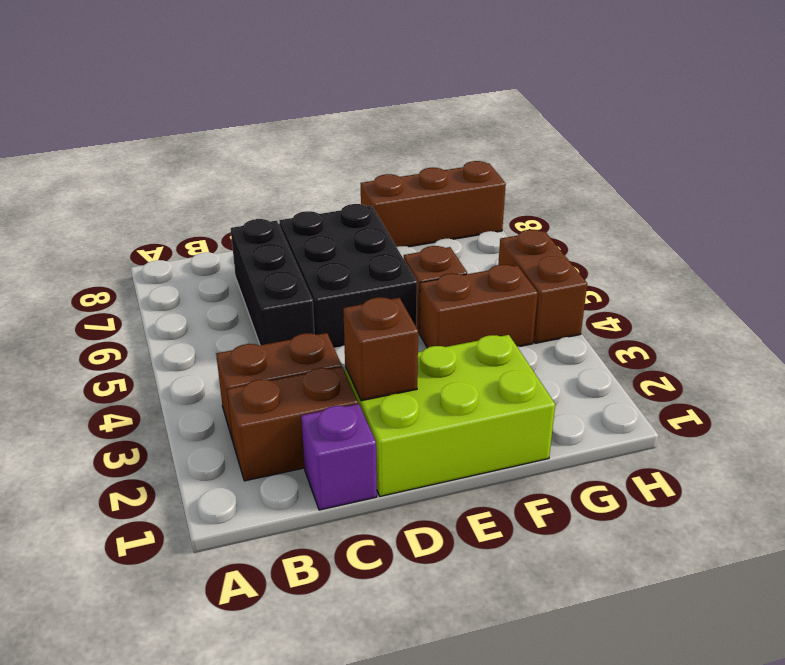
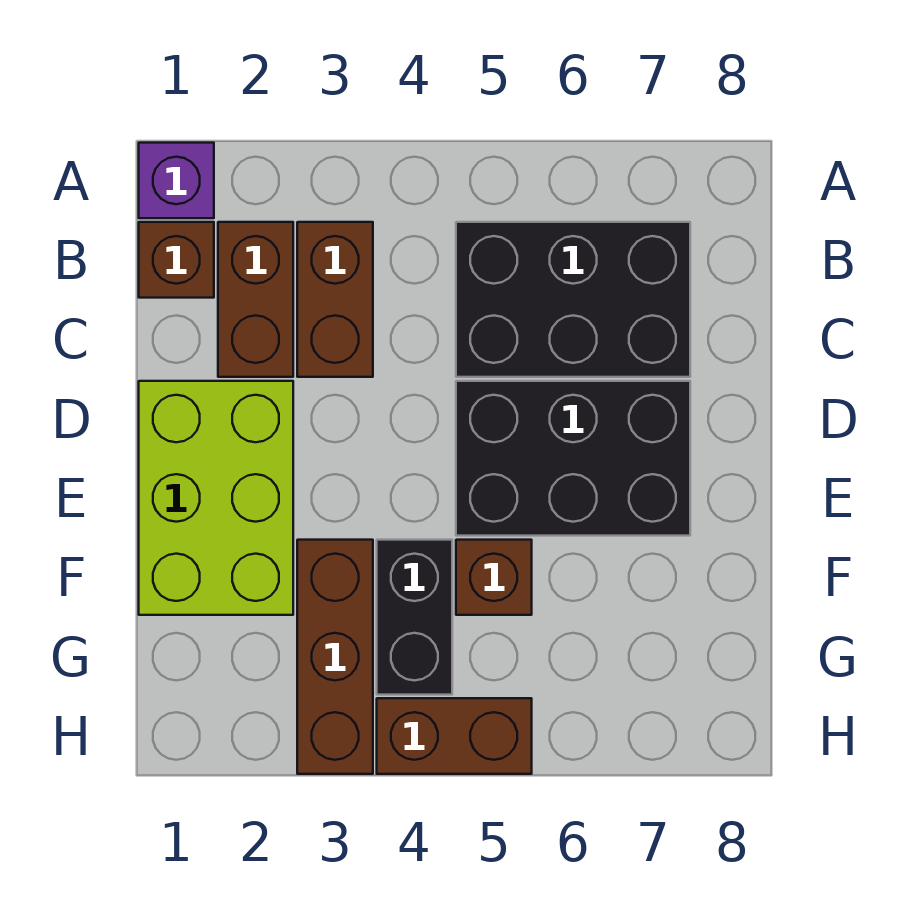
purple 1x1 brick [301,404,377,510] -> purple 1x1 brick moved to [139,143,214,218]
black 1x3 brick [231,219,314,345] -> black 2x3 brick [456,222,690,377]
brown 1x1 brick [343,297,418,401] -> brown 1x1 brick moved to [139,222,214,298]
brown 1x2 brick [419,265,538,348] -> black 1x2 brick [377,540,452,695]
brown 1x3 brick [361,161,506,247] -> brown 1x3 brick moved to [297,540,373,774]

